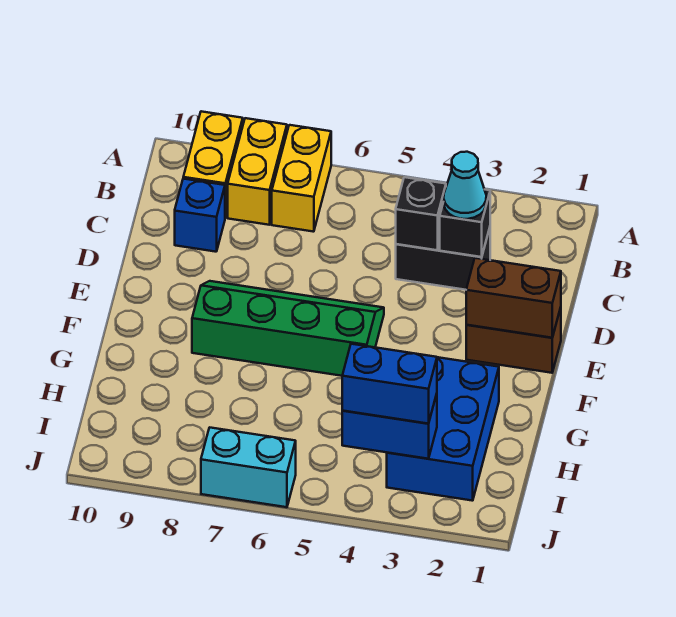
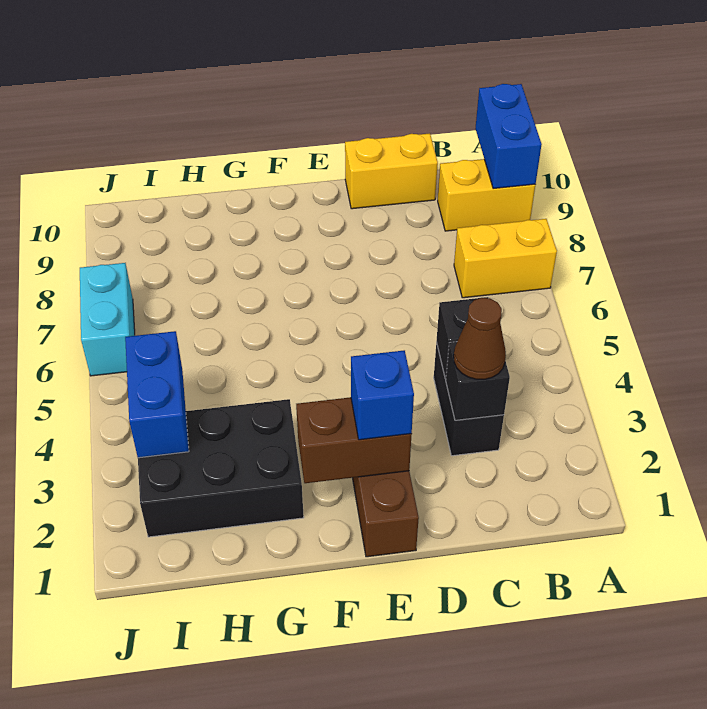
yellow 1x2 brick [228,118,287,225] -> yellow 1x2 brick moved to [345,133,438,209]
cyan 1x1 cone [444,152,486,219] -> brown 1x1 cone [454,298,506,379]
blue 1x1 brick [175,179,225,252] -> blue 1x1 brick moved to [351,350,414,440]
brown 1x2 brick [466,258,561,338] -> brown 1x2 brick turned to [296,397,412,483]
green 2x4 slope [192,281,384,376] -> none
blue 2x3 brick [387,357,499,501] -> black 2x3 brick [138,399,304,537]
blue 1x2 brick [342,344,437,424] -> blue 1x2 brick moved to [475,84,542,189]

